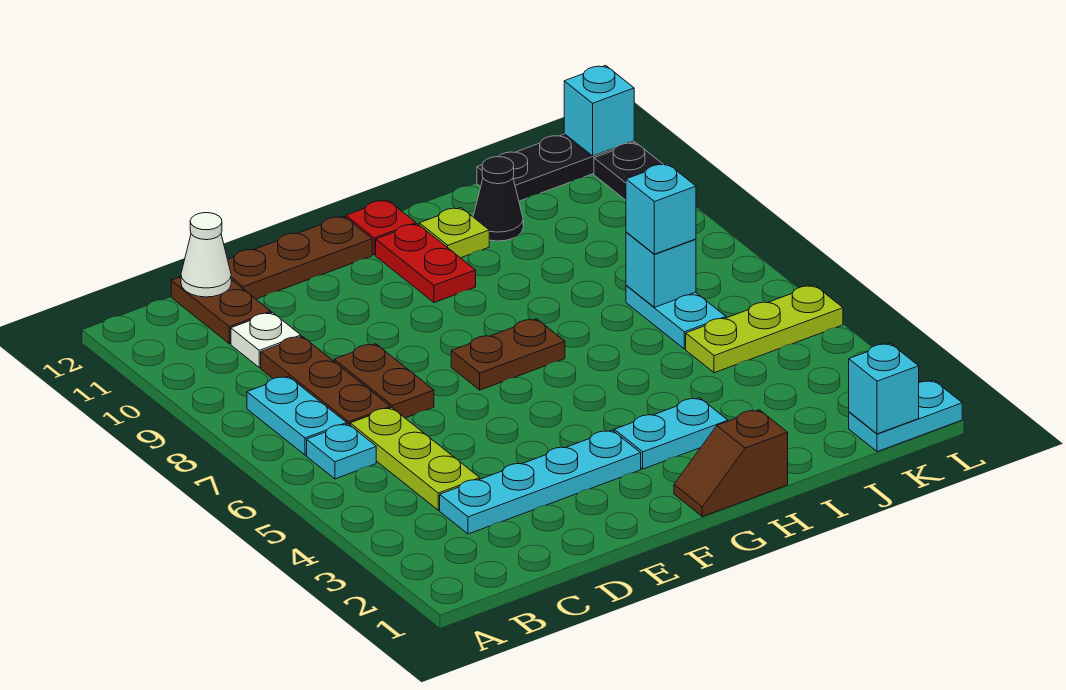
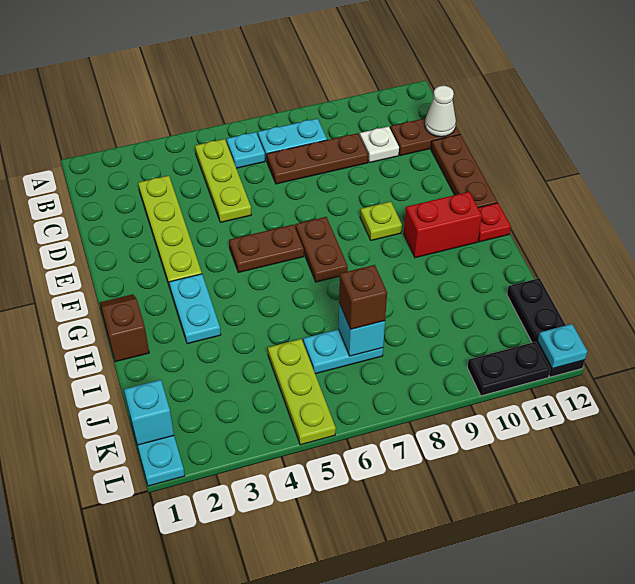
cyan 1x4 plate [440,430,641,534] -> lime 1x4 plate [138,176,202,287]
lime 1x3 plate [350,408,480,510] -> lime 1x3 plate turned to [195,139,251,222]
brown 1x2 plate [334,344,434,418] -> brown 1x2 plate moved to [229,224,304,273]
red 1x2 plate [376,224,476,303] -> red 1x2 brick [404,192,482,258]
lime 1x1 plate [419,208,489,258] -> lime 1x1 plate moved to [360,202,402,240]
black 1x1 cone [473,157,523,241] -> none
cyan 1x1 brick [626,164,696,254] -> brown 1x1 brick [339,265,387,329]
cyan 1x1 brick [564,65,634,156] -> cyan 1x1 plate [538,324,587,369]

